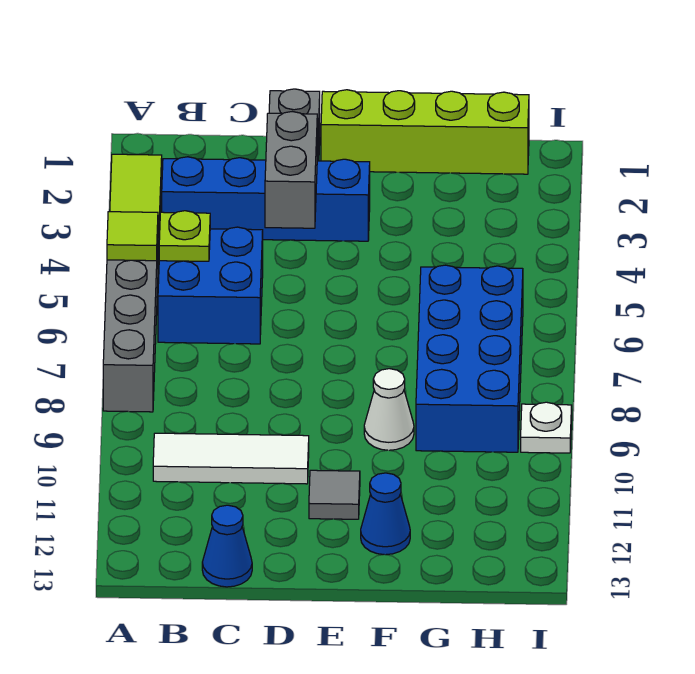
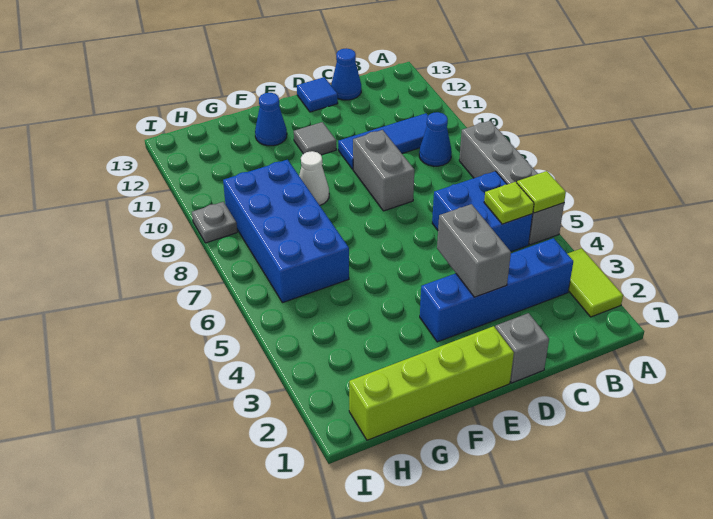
none -> blue 1x1 cone [419,112,452,166]
white 1x3 tile [153,433,309,484] -> blue 1x3 tile [338,113,428,169]
none -> grey 1x2 brick [353,130,414,211]
none -> blue 1x1 tile [297,77,338,112]
white 1x1 plate [521,402,572,453] -> grey 1x1 plate [192,202,237,243]

